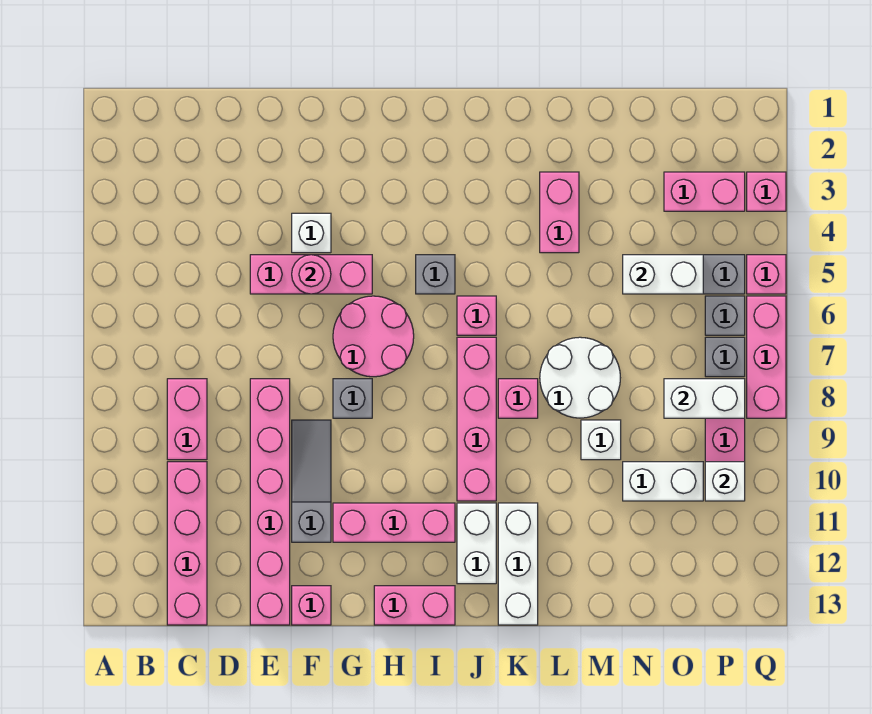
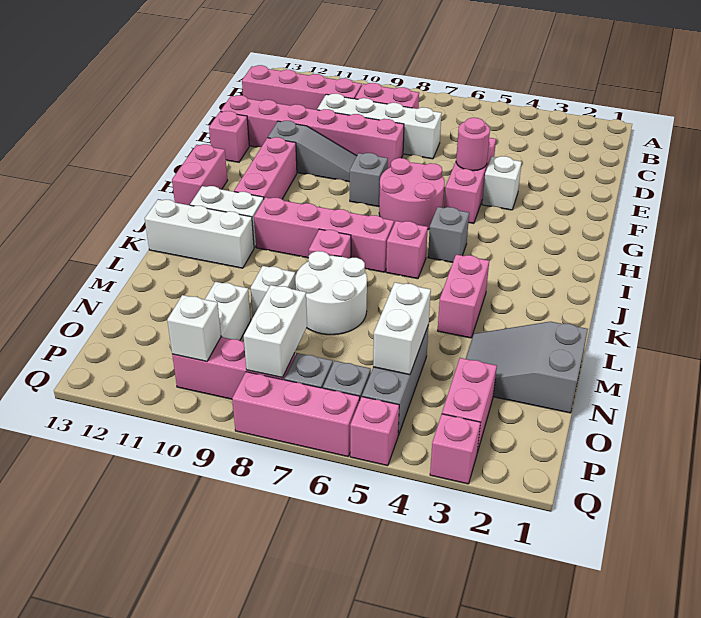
none -> white 1x4 brick [317,94,442,159]
pink 1x2 brick [540,172,579,253] -> pink 1x2 brick turned to [438,254,489,338]
none -> grey 2x3 slope [466,322,588,413]

